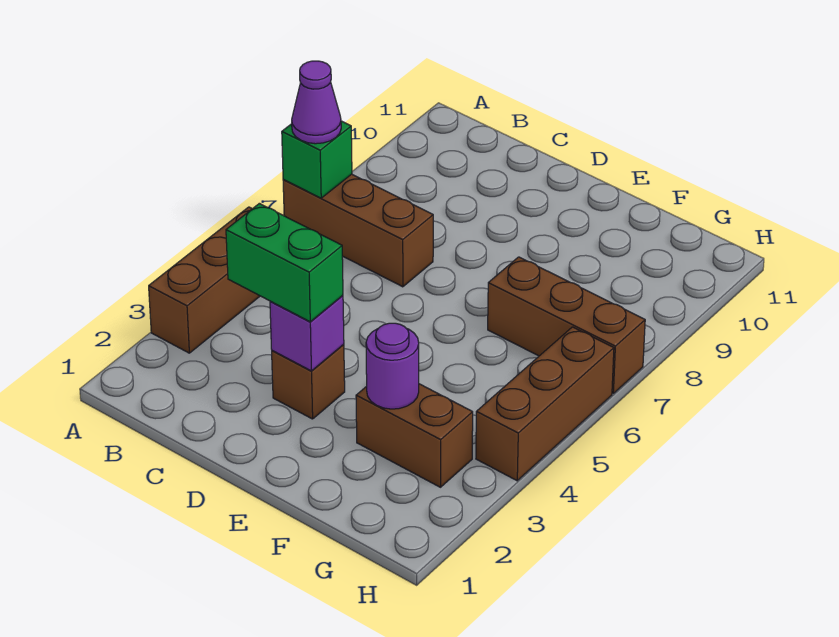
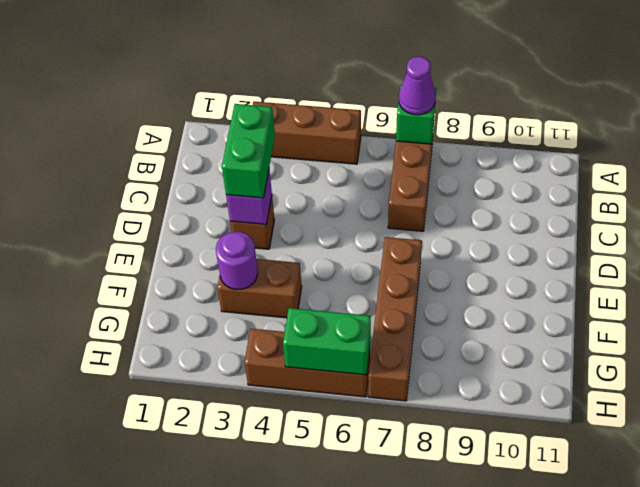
brown 1x2 brick [356,384,473,487] -> brown 1x2 brick turned to [217,259,302,318]
brown 1x3 brick [488,257,645,393] -> brown 1x4 brick [368,237,422,401]
none -> green 1x2 brick [283,308,371,375]

